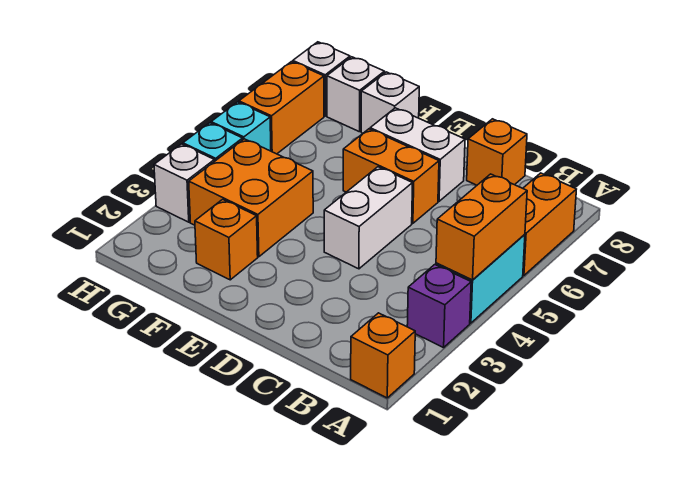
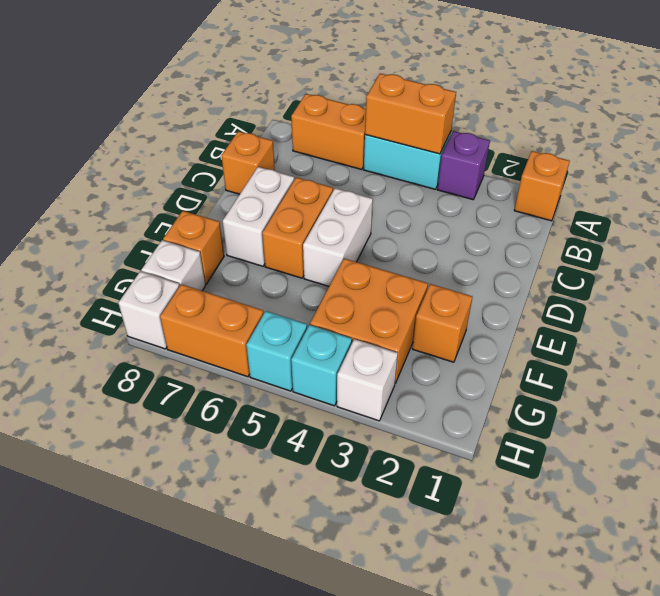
white 1x2 brick [324,167,413,269] -> white 1x2 brick turned to [303,188,373,286]
white 1x1 brick [361,72,419,133] -> orange 1x1 brick [163,211,224,284]

